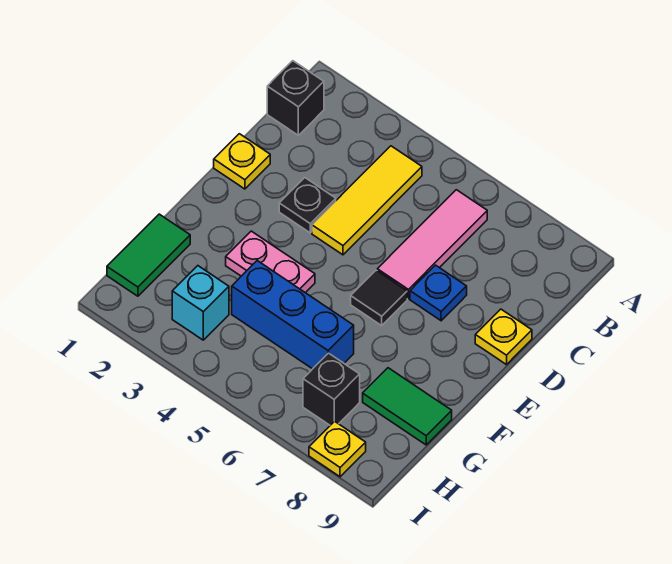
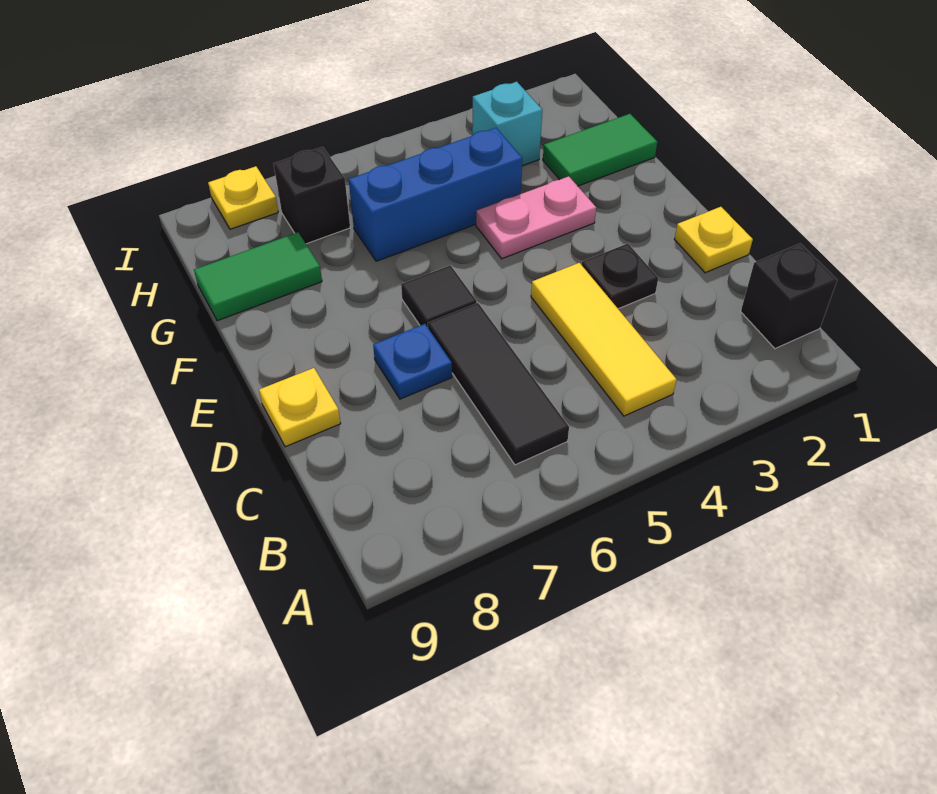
pink 1x3 tile [377,190,487,299] -> black 1x3 tile [428,303,569,465]
green 1x2 tile [107,214,190,296] -> green 1x2 tile turned to [543,114,657,186]

